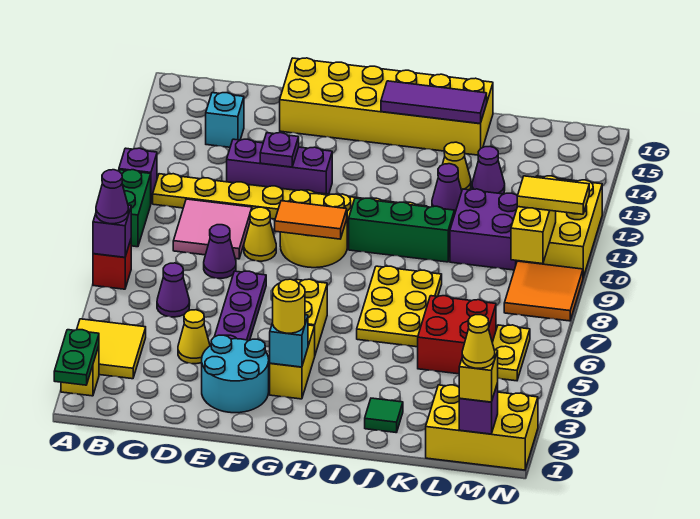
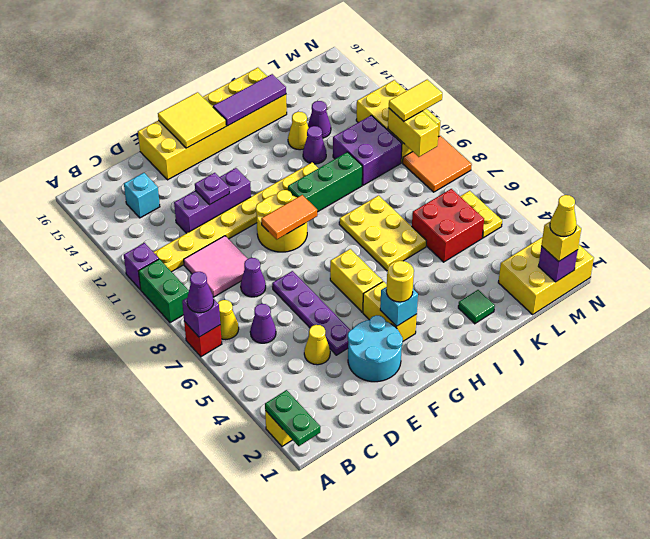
yellow 2x2 tile [77,319,146,379] -> yellow 2x2 tile moved to [158,92,226,148]
yellow 1x1 cone [244,207,276,261] -> yellow 1x1 cone moved to [218,300,239,340]

